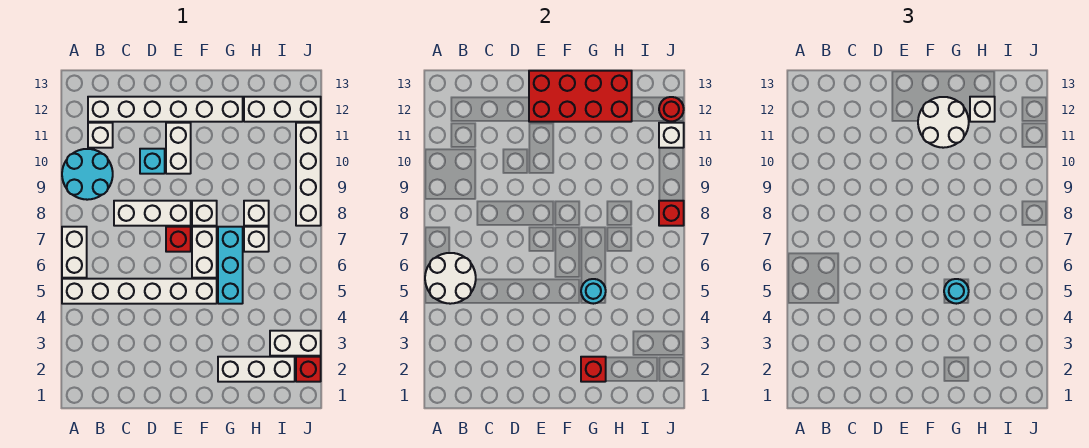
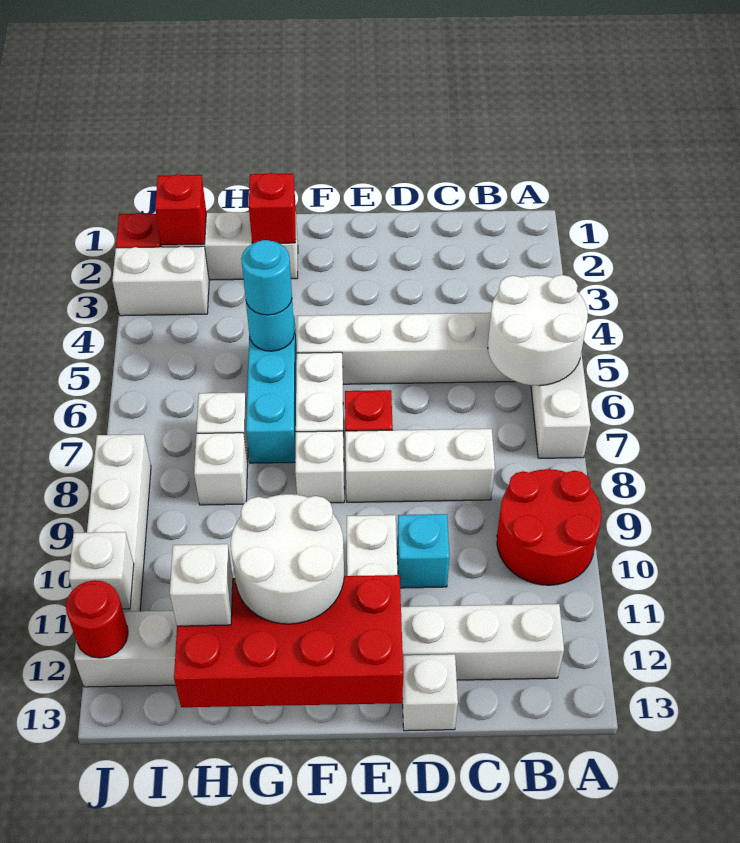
cyan 2x2 round brick [62,149,113,200] -> red 2x2 round brick [497,469,602,585]
white 1x1 brick [88,123,113,148] -> white 1x1 brick moved to [402,654,458,731]
red 1x1 brick [659,201,684,226] -> red 1x1 brick moved to [155,174,206,245]

